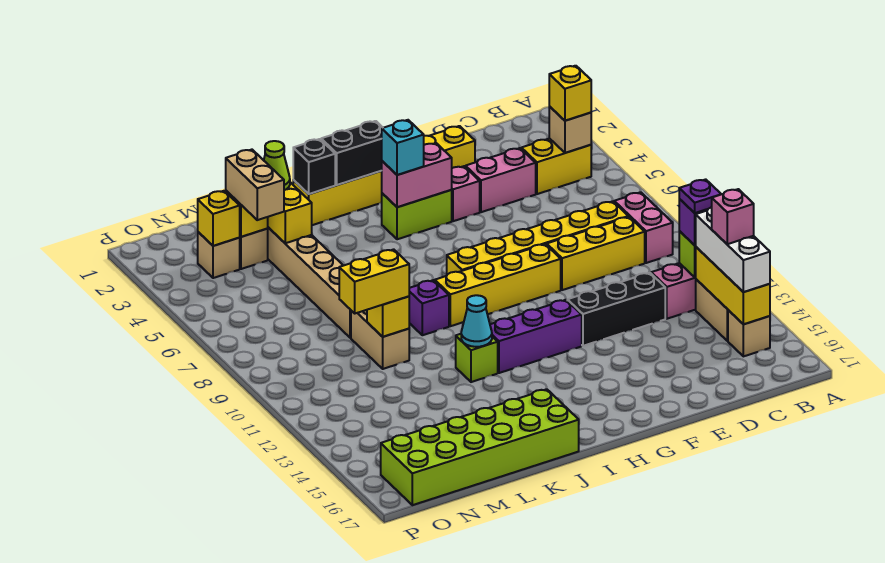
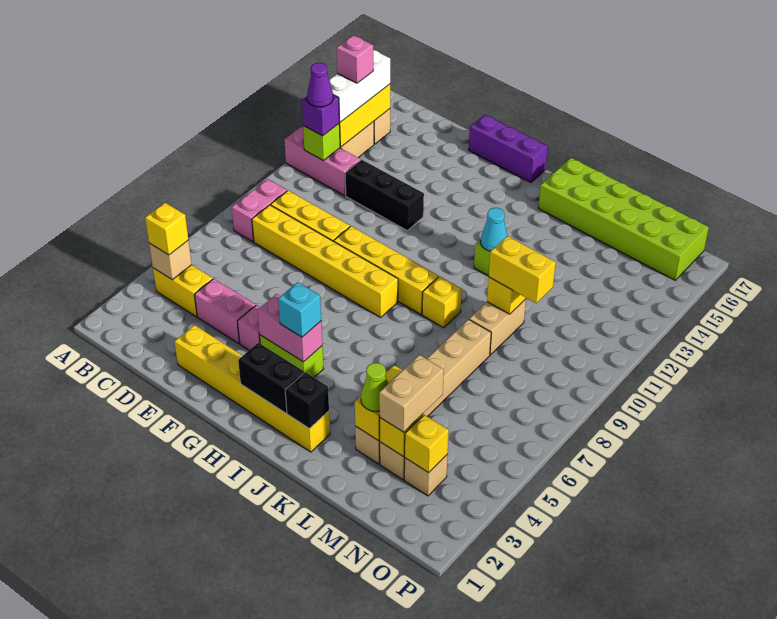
purple 1x1 plate [679,179,721,213] -> purple 1x1 cone [307,63,333,107]
purple 1x3 brick [490,300,582,373] -> purple 1x3 brick moved to [469,115,548,183]
purple 1x1 brick [409,280,449,335] -> yellow 1x1 brick [422,276,462,328]

